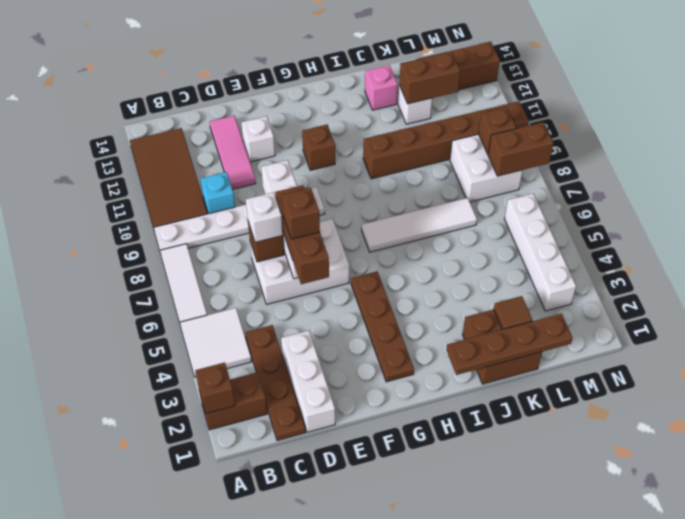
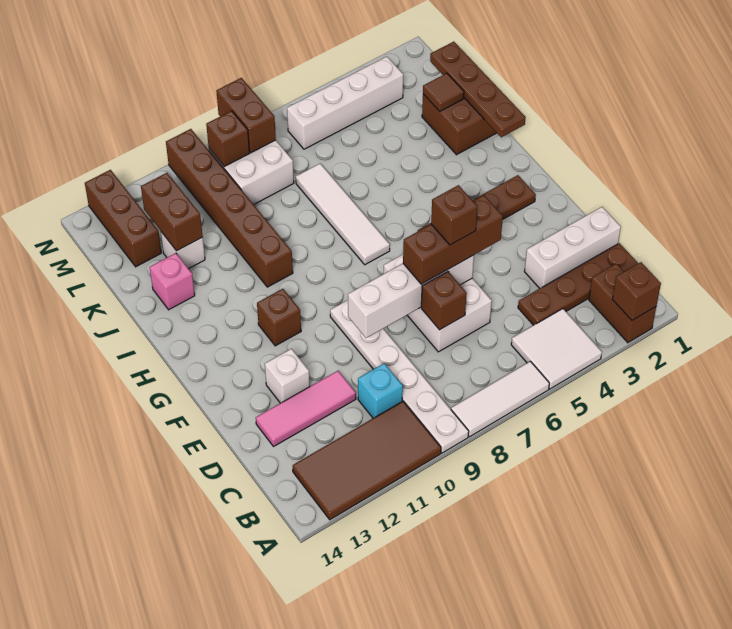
white 1x1 brick [246,192,283,242] -> none

